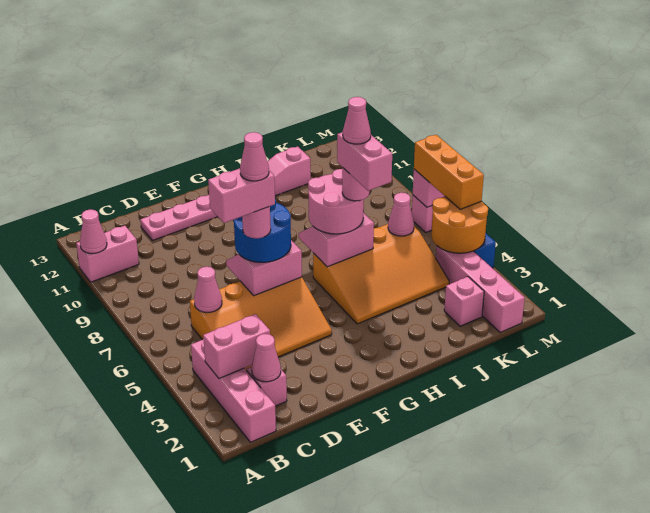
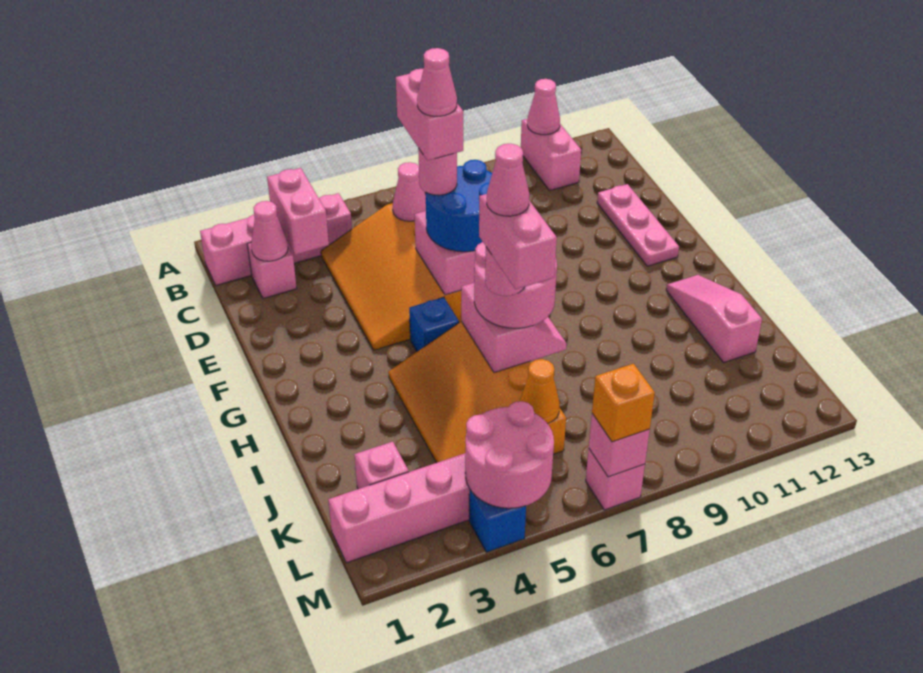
none -> blue 1x1 brick [409,297,459,352]
pink 1x2 brick [337,132,392,191] -> pink 1x2 brick turned to [479,194,557,289]
pink 1x1 cone [388,193,414,236] -> orange 1x1 cone [520,359,560,424]
orange 2x2 round brick [431,196,488,253] -> pink 2x2 round brick [465,401,554,508]
orange 1x3 brick [414,135,484,209] -> orange 1x1 brick [592,364,655,442]

